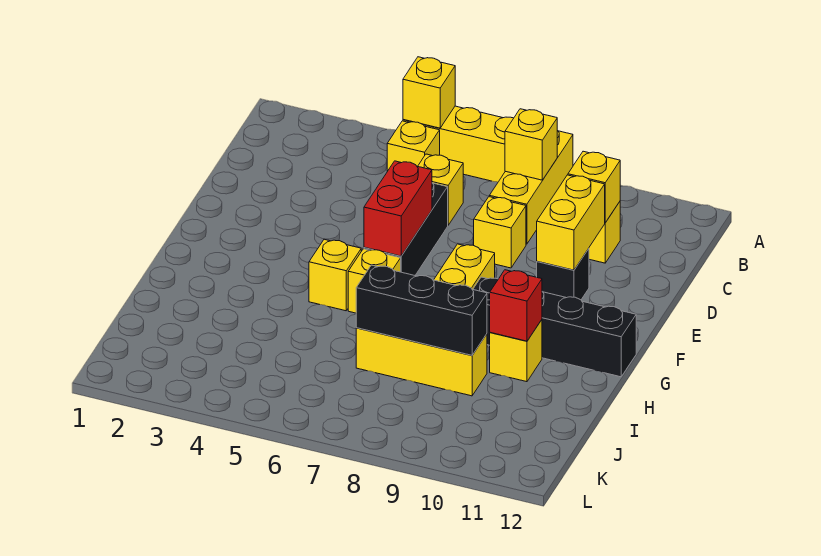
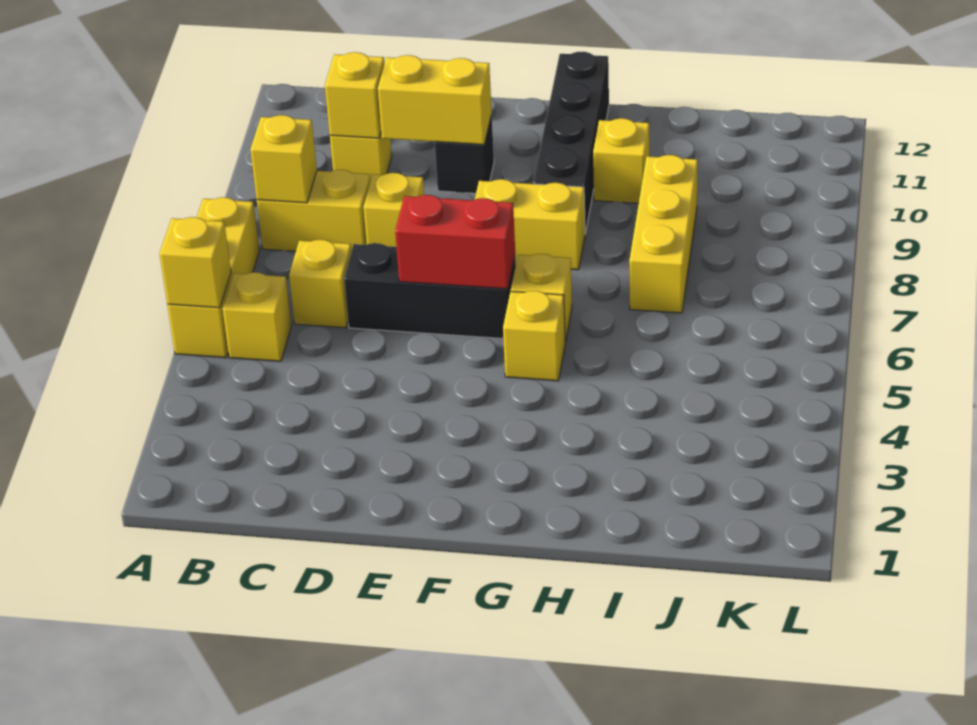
yellow 1x3 brick [489,130,573,244] -> yellow 1x2 brick [257,170,370,251]
red 1x1 brick [490,270,542,341] -> none
black 1x3 brick [356,265,487,355] -> none

